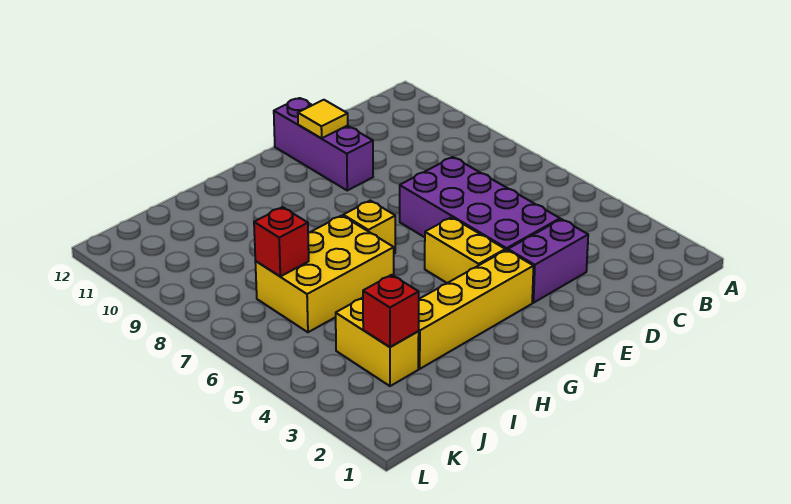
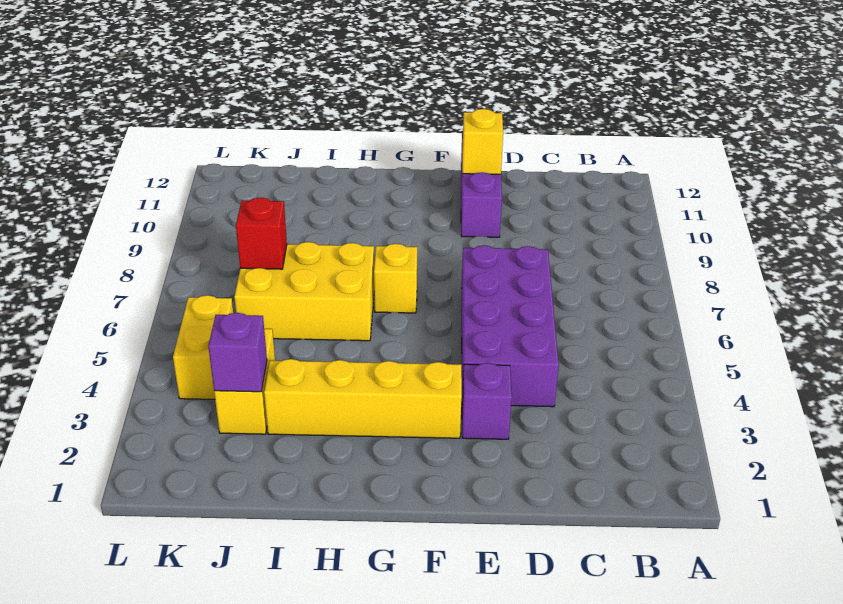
purple 1x2 brick [508,219,588,303] -> purple 1x1 brick [462,363,512,439]
yellow 1x1 tile [298,100,348,138] -> yellow 1x1 brick [462,109,503,174]
yellow 1x2 brick [425,217,505,283] -> yellow 1x2 brick moved to [173,295,233,399]
red 1x1 brick [363,275,419,347] -> purple 1x1 brick [208,313,267,392]

